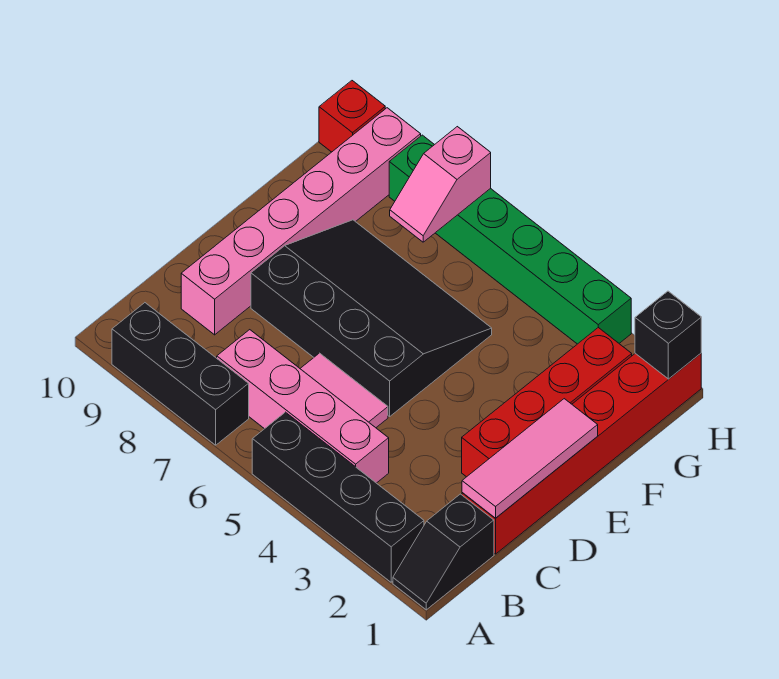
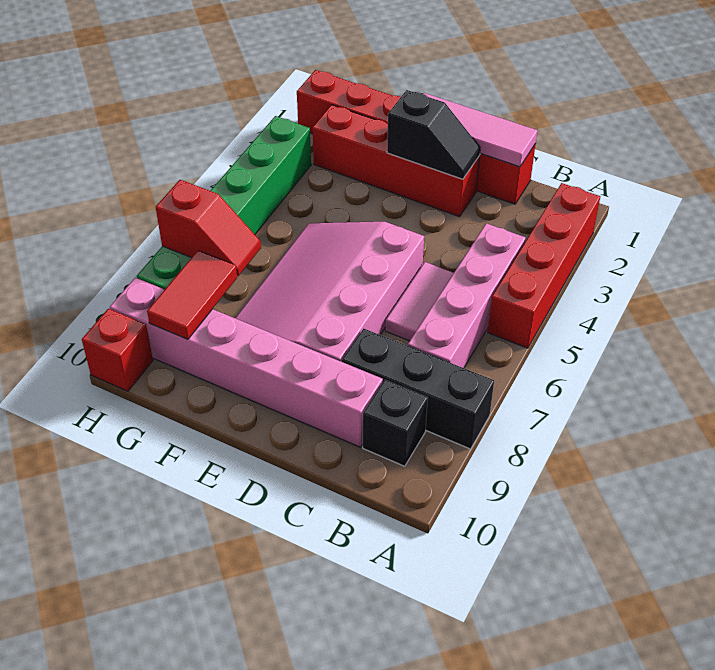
black 1x2 slope [393,494,494,610] -> black 1x2 slope moved to [387,90,480,179]
black 1x4 brick [252,412,424,582] -> red 1x4 brick [488,183,600,348]
black 1x3 brick [112,303,249,445] -> black 1x3 brick turned to [342,328,494,449]
black 3x4 slope [251,220,492,416] -> pink 3x4 slope [236,222,424,362]
pink 1x2 slope [390,127,491,242] -> red 1x2 slope [156,180,261,276]
none -> red 1x2 tile [147,251,237,339]
black 1x1 brick [635,291,701,379] -> black 1x1 brick moved to [363,380,428,466]

